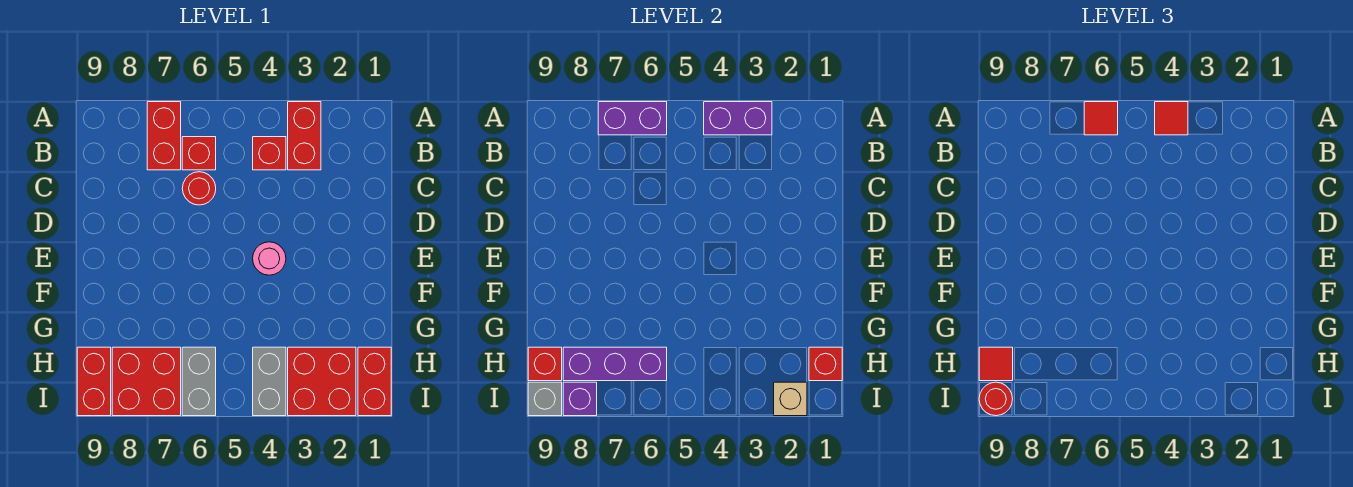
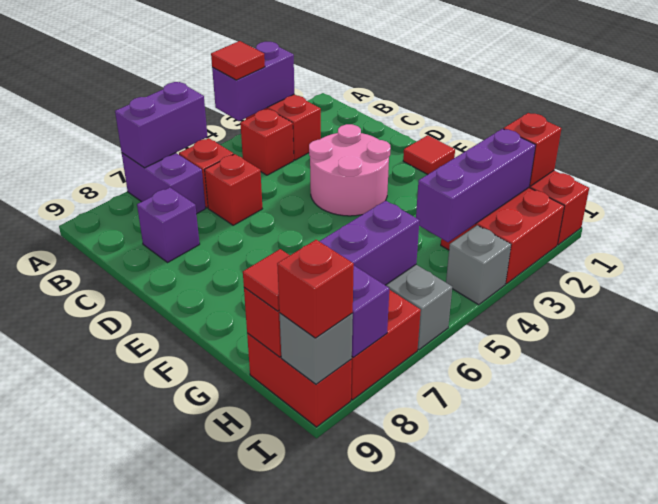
red 1x1 tile [1084,102,1118,135] -> red 1x1 tile moved to [403,135,455,175]
red 1x2 brick [147,102,181,170] -> purple 1x2 brick [122,153,206,214]
red 1x1 round brick [182,172,216,205] -> red 1x1 brick [205,154,262,225]
none -> purple 1x1 brick [137,188,200,262]
pink 1x1 round brick [253,242,286,275] -> pink 2x2 round brick [309,124,391,216]
none -> purple 1x3 brick [416,129,536,242]
grey 1x2 brick [253,347,286,416] -> grey 1x1 brick [446,225,511,305]
tan 1x1 brick [774,382,807,416] -> none
red 1x1 round brick [979,382,1013,416] -> red 1x1 brick [277,240,354,338]

